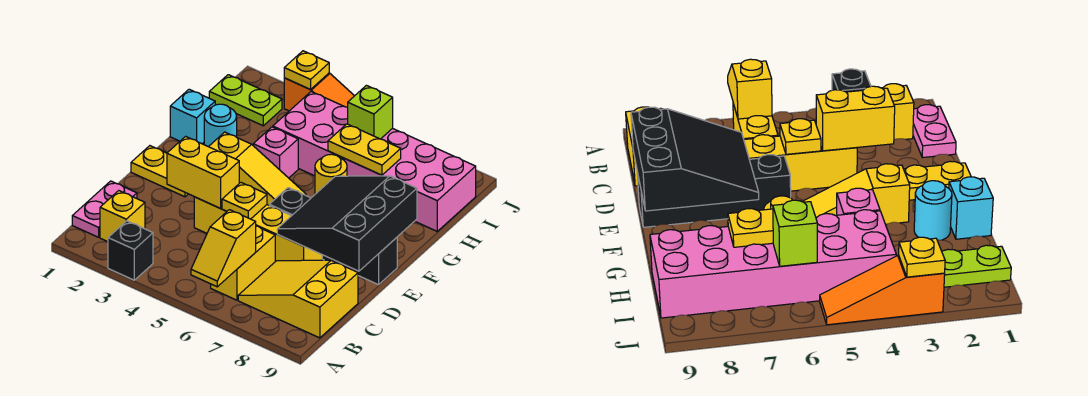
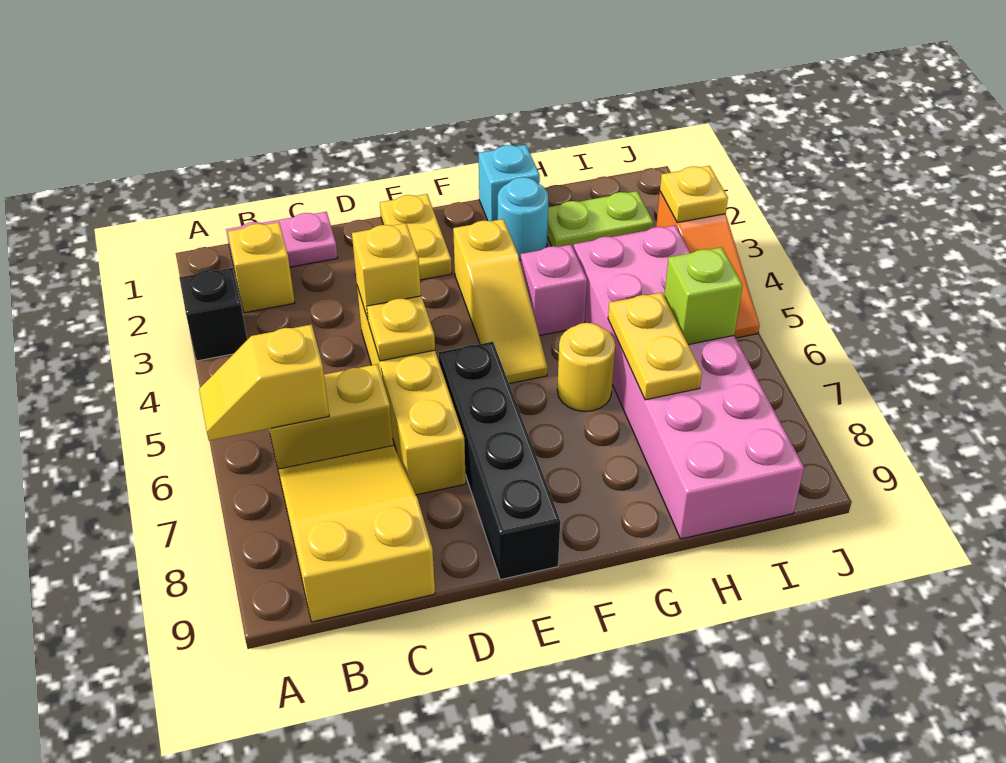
yellow 1x2 brick [167,136,239,208] -> yellow 1x1 brick [352,223,421,319]
black 3x3 slope [277,176,417,271] -> none
lime 1x2 plate [209,75,282,126] -> lime 1x2 plate turned to [547,191,653,249]

